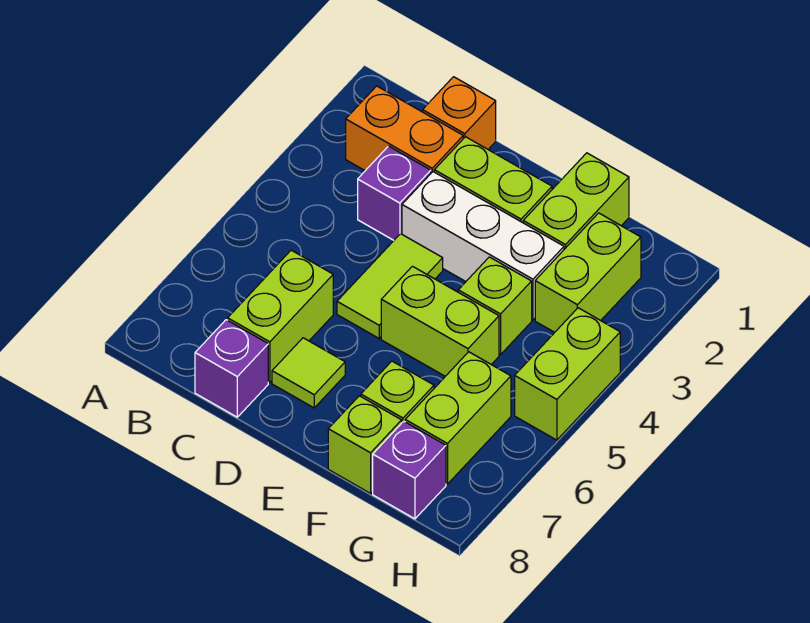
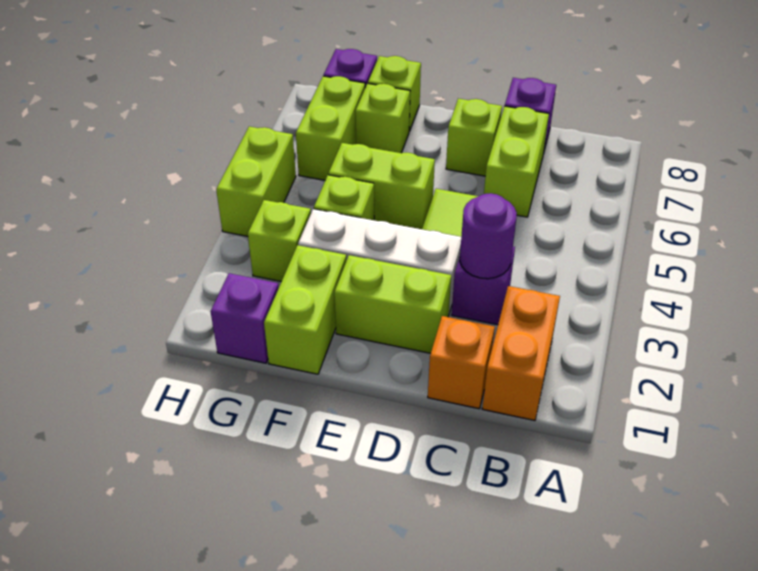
orange 1x2 brick [346,86,463,173] -> orange 1x2 brick turned to [482,286,560,420]
none -> purple 1x1 round brick [460,193,517,279]
lime 1x1 tile [272,338,345,408] -> lime 1x1 brick [446,99,502,176]
none -> purple 1x1 brick [211,273,279,363]
lime 1x2 brick [535,213,641,332] -> lime 1x1 brick [248,200,311,282]

